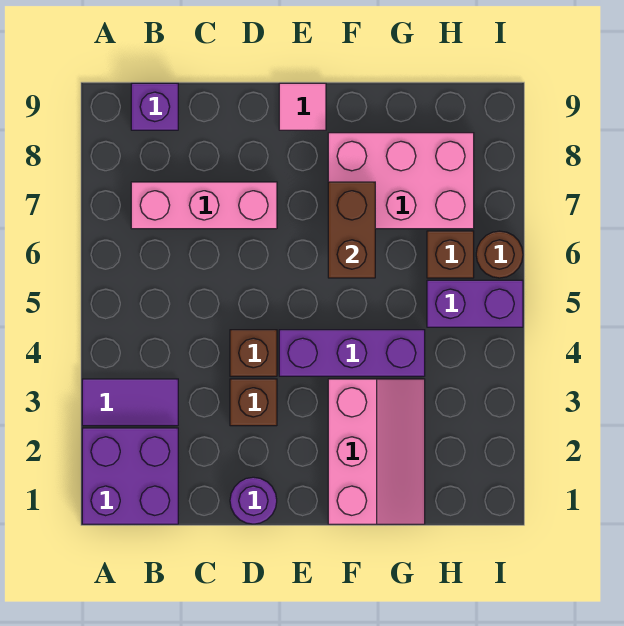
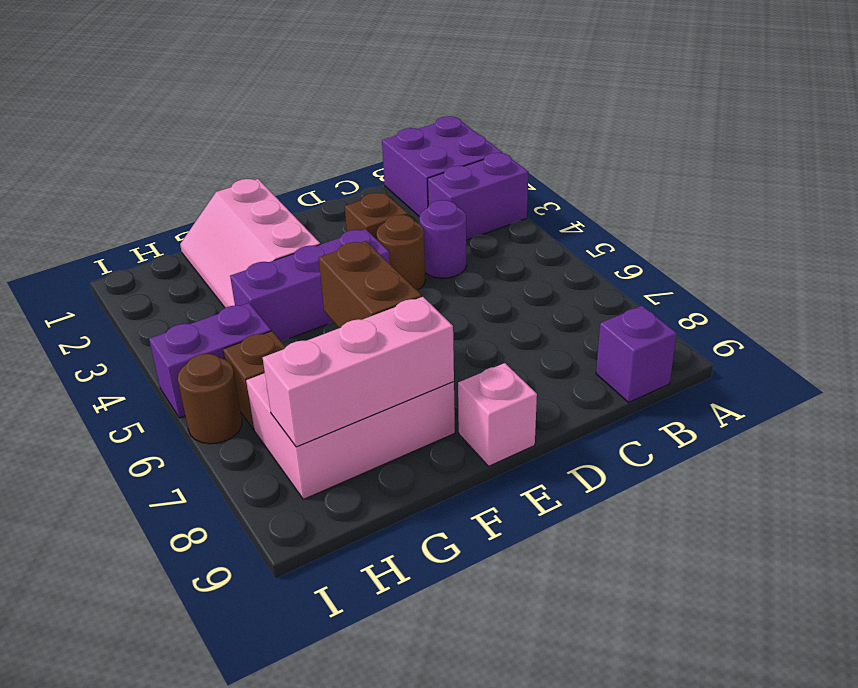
purple 1x2 tile [82,379,178,426] -> purple 1x2 brick [428,153,528,240]
pink 1x3 brick [131,182,277,229] -> pink 1x3 brick moved to [263,297,454,447]
purple 1x1 round brick [230,477,277,524] -> purple 1x1 round brick moved to [419,200,467,278]
brown 1x1 brick [230,330,277,376] -> brown 1x1 round brick [377,215,426,290]
pink 1x1 tile [279,83,326,130] -> pink 1x1 brick [458,363,537,466]

